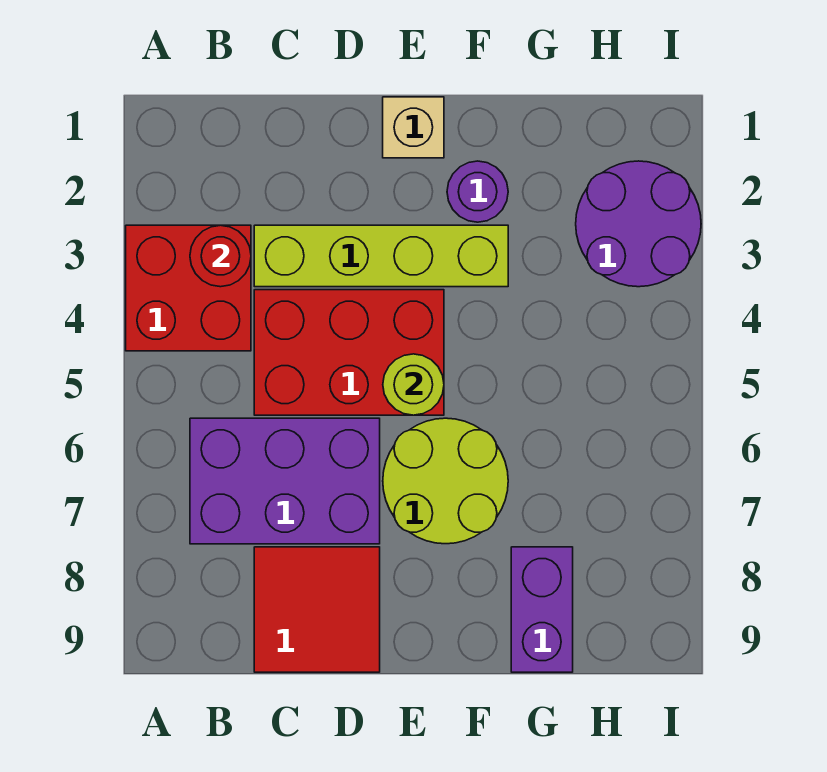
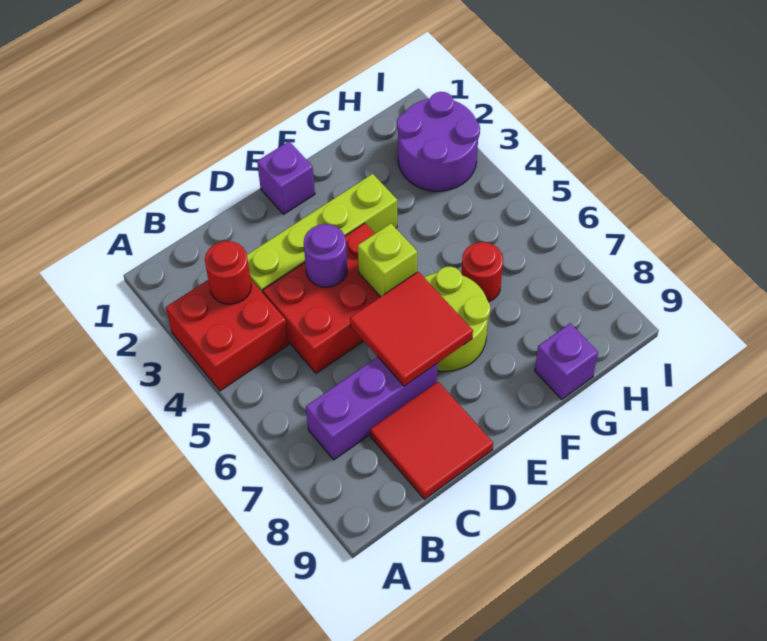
purple 2x3 brick [190,418,380,544] -> purple 1x3 brick [306,357,438,460]
none -> red 2x2 tile [350,272,473,386]
tan 1x1 brick [383,97,444,158] -> purple 1x1 brick [257,141,315,214]
lime 1x1 round brick [383,354,444,415] -> lime 1x1 brick [358,223,417,297]
purple 1x1 round brick [447,161,508,222] -> purple 1x1 round brick moved to [304,224,347,287]
none -> red 1x1 round brick [461,242,503,302]
purple 1x2 brick [511,547,573,672] -> purple 1x1 brick [535,323,598,399]

